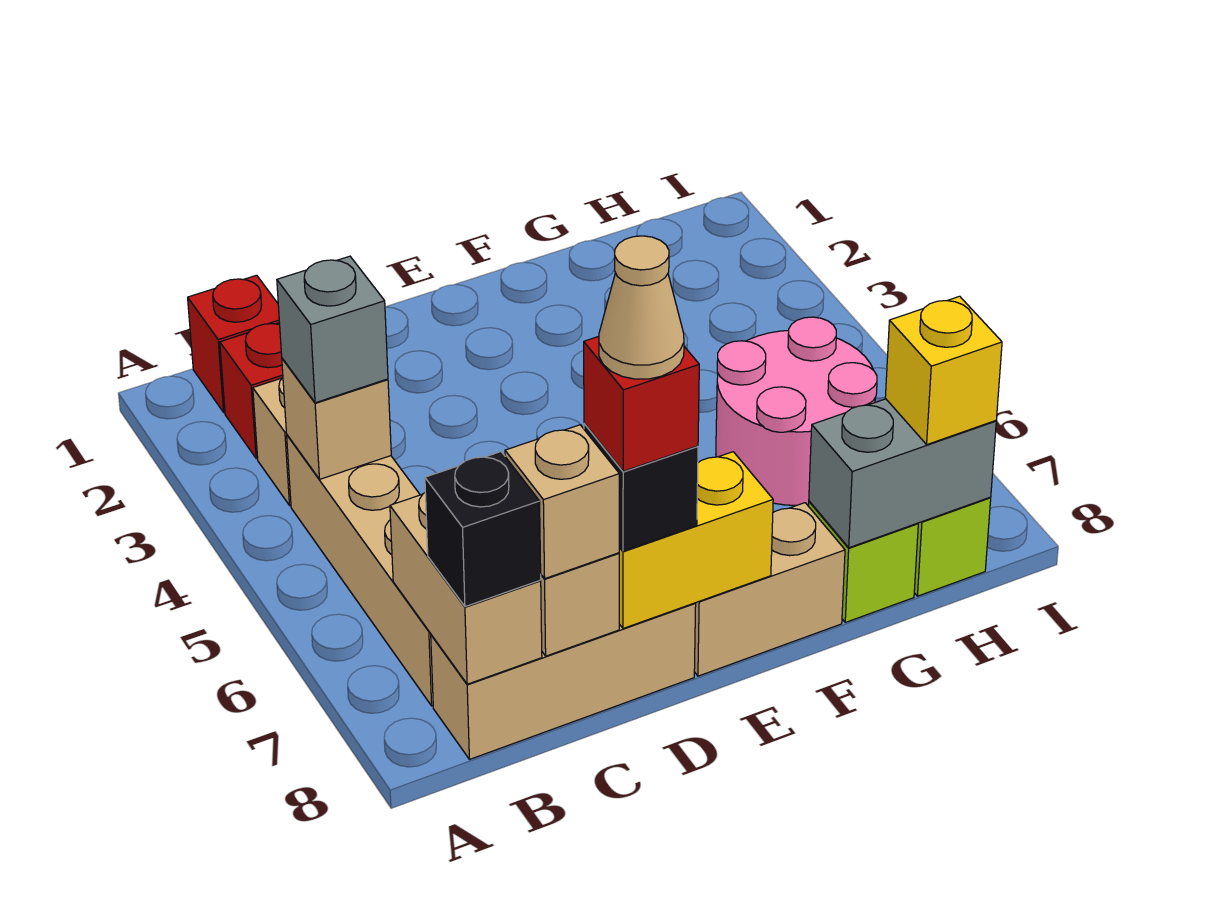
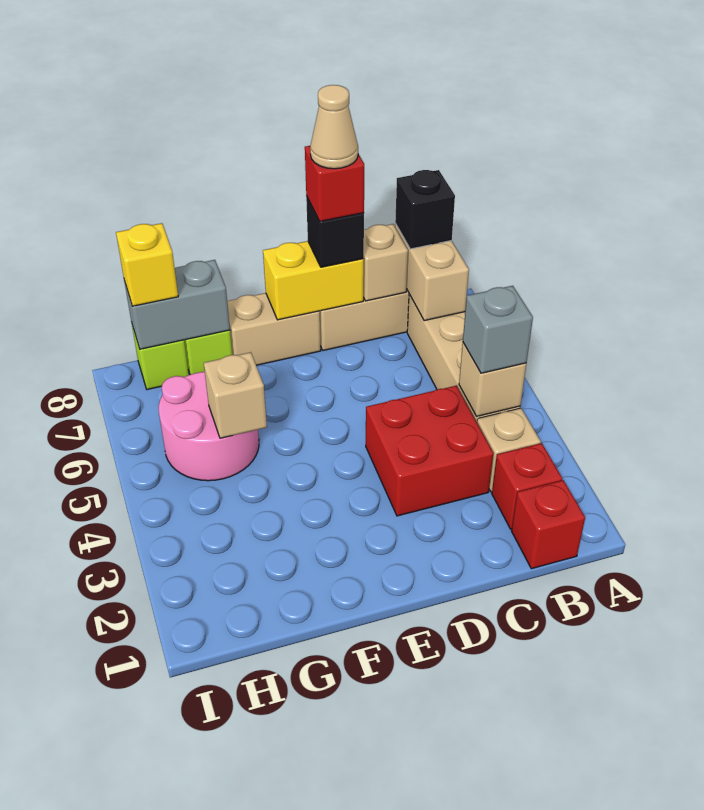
none -> red 2x2 brick [366,386,493,516]
tan 1x1 brick [505,425,619,579] -> tan 1x1 brick moved to [204,352,267,438]

